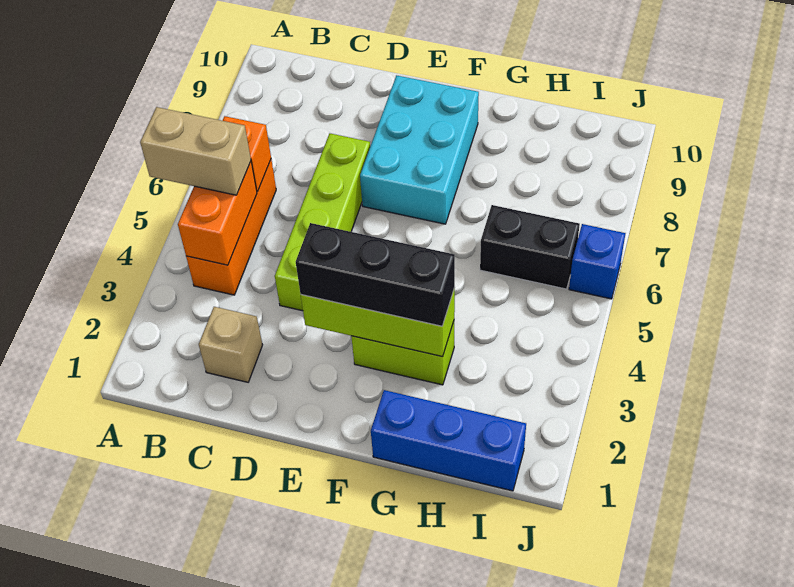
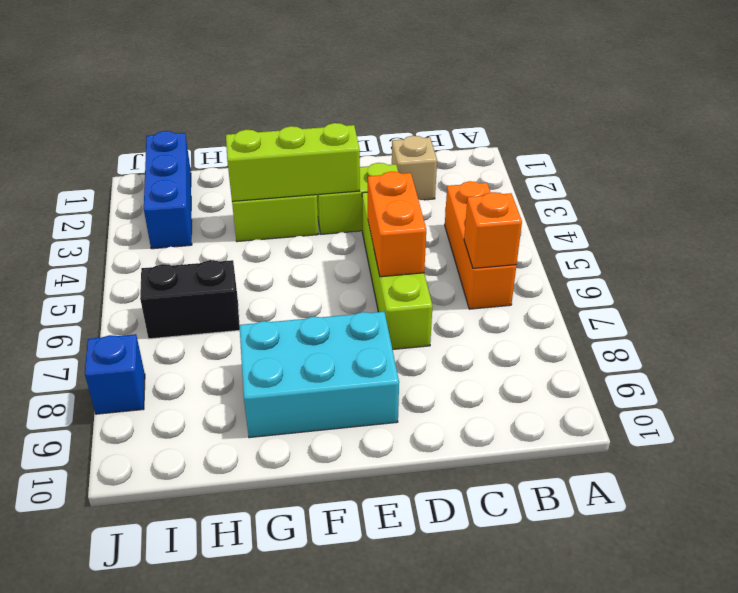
tan 1x2 brick [140,107,251,195] -> none
orange 1x2 brick [178,162,257,265] -> orange 1x2 brick moved to [368,172,426,277]
none -> lime 1x2 brick [317,163,398,234]
black 1x3 brick [296,223,455,326] -> none
cyan 2x3 brick [360,75,479,224] -> cyan 2x3 brick turned to [239,312,399,438]
blue 1x3 brick [371,390,526,491] -> blue 1x3 brick turned to [144,131,192,249]
blue 1x1 brick [569,224,626,299] -> blue 1x1 brick moved to [85,334,145,414]

